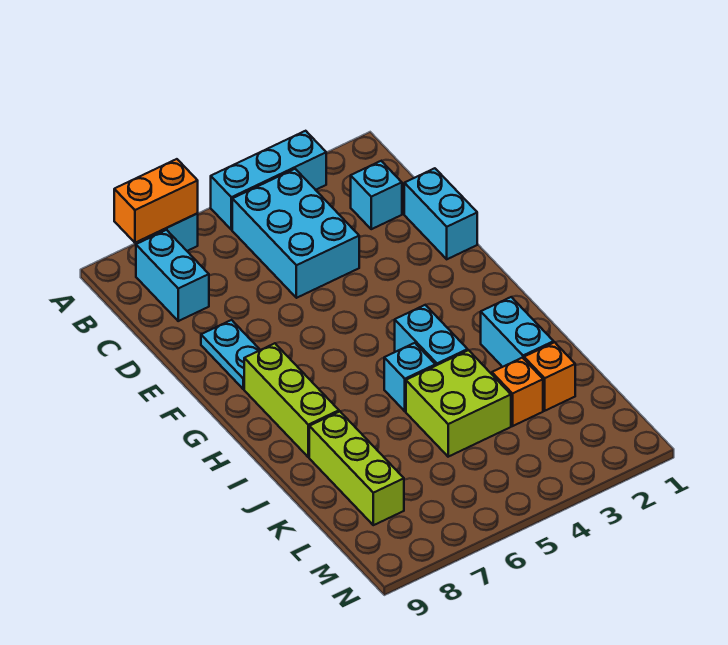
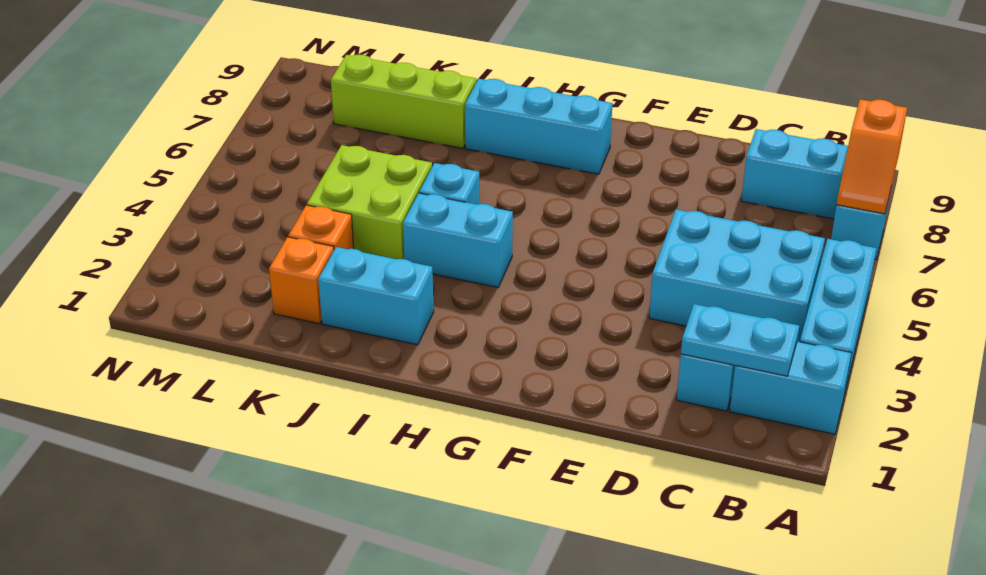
orange 1x2 brick [114,159,198,243] -> orange 1x2 slope [836,99,907,214]
cyan 1x2 brick [404,168,477,259] -> cyan 1x2 brick moved to [730,341,852,434]
cyan 1x2 plate [201,320,260,389] -> cyan 1x2 plate moved to [681,304,799,376]
lime 1x3 brick [244,343,339,457] -> cyan 1x3 brick [465,79,612,174]

